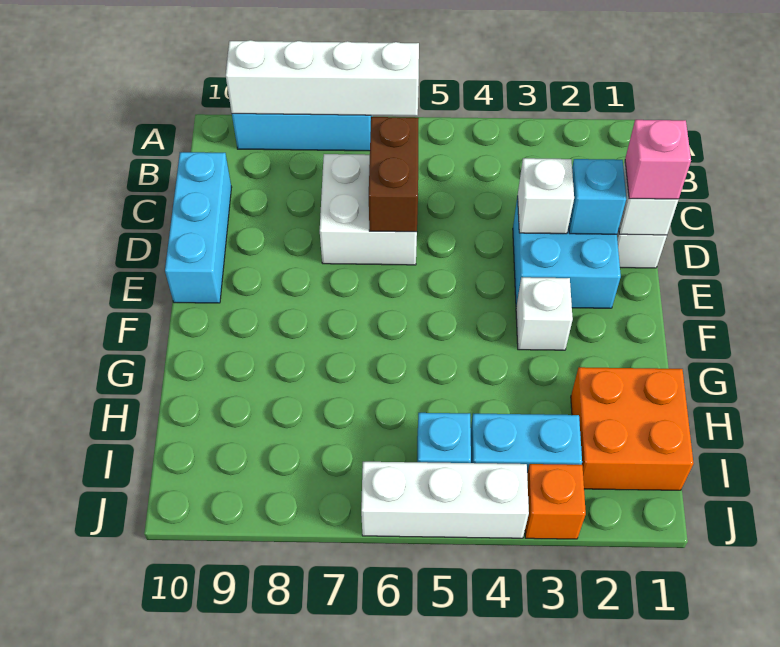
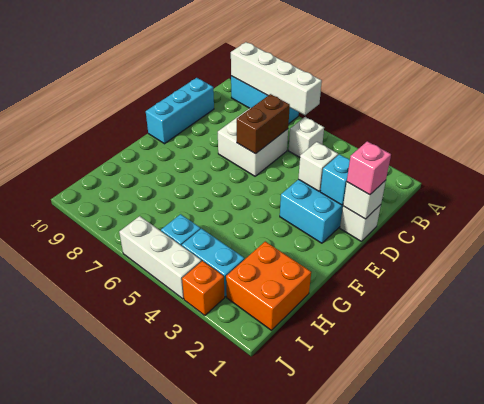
white 1x1 brick [516,277,573,350] -> white 1x1 brick moved to [289,117,324,157]

